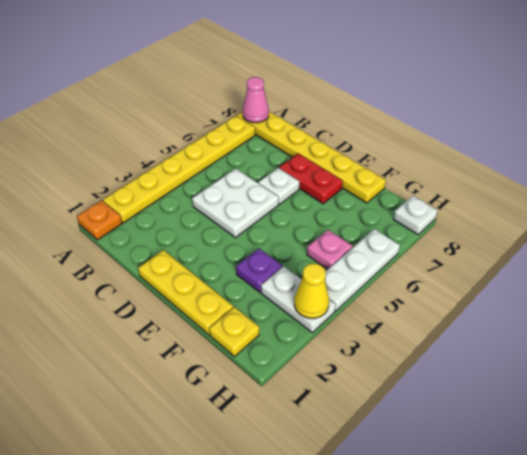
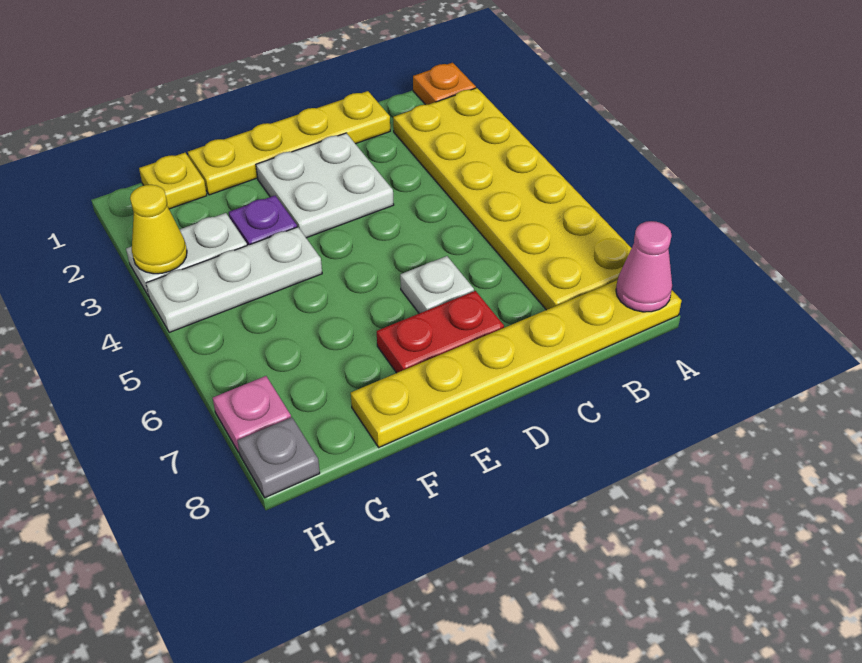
yellow 1x6 plate [103,116,255,223] -> yellow 2x6 plate [393,88,632,310]
white 2x2 plate [192,168,279,238] -> white 2x2 plate moved to [256,133,394,238]
yellow 1x3 plate [138,250,233,334] -> yellow 1x4 plate [188,91,390,195]
pink 1x1 plate [307,230,353,269] -> pink 1x1 plate moved to [213,376,291,452]
white 1x3 plate [325,229,400,311] -> white 1x3 plate turned to [146,227,322,332]
white 1x1 plate [393,196,438,235] -> grey 1x1 plate [237,417,320,498]

